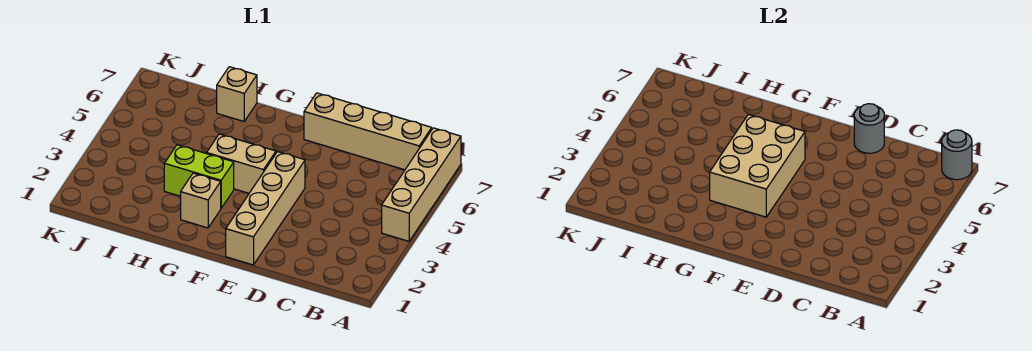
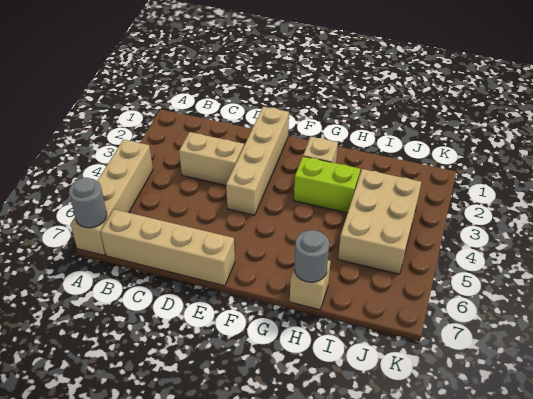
grey 1x1 round brick [854,104,884,153] -> grey 1x1 round brick moved to [294,230,329,282]
tan 2x3 brick [710,115,805,217] -> tan 2x3 brick moved to [338,169,421,274]
tan 1x2 brick [207,134,276,193] -> tan 1x2 brick moved to [179,132,244,185]

